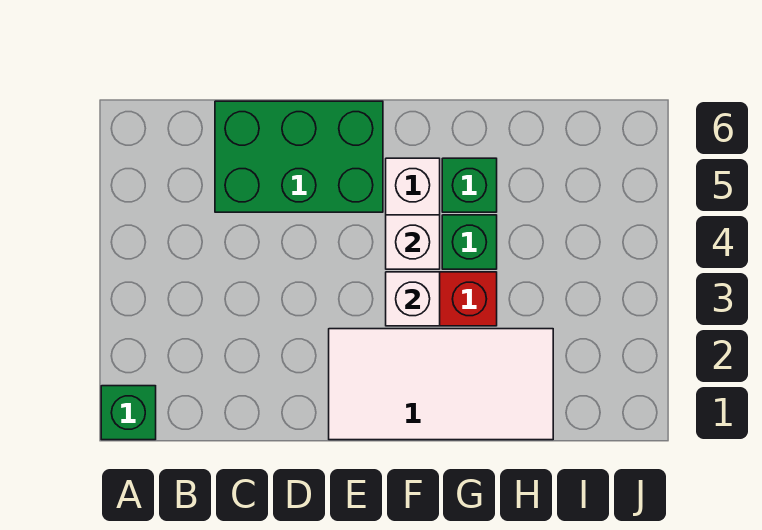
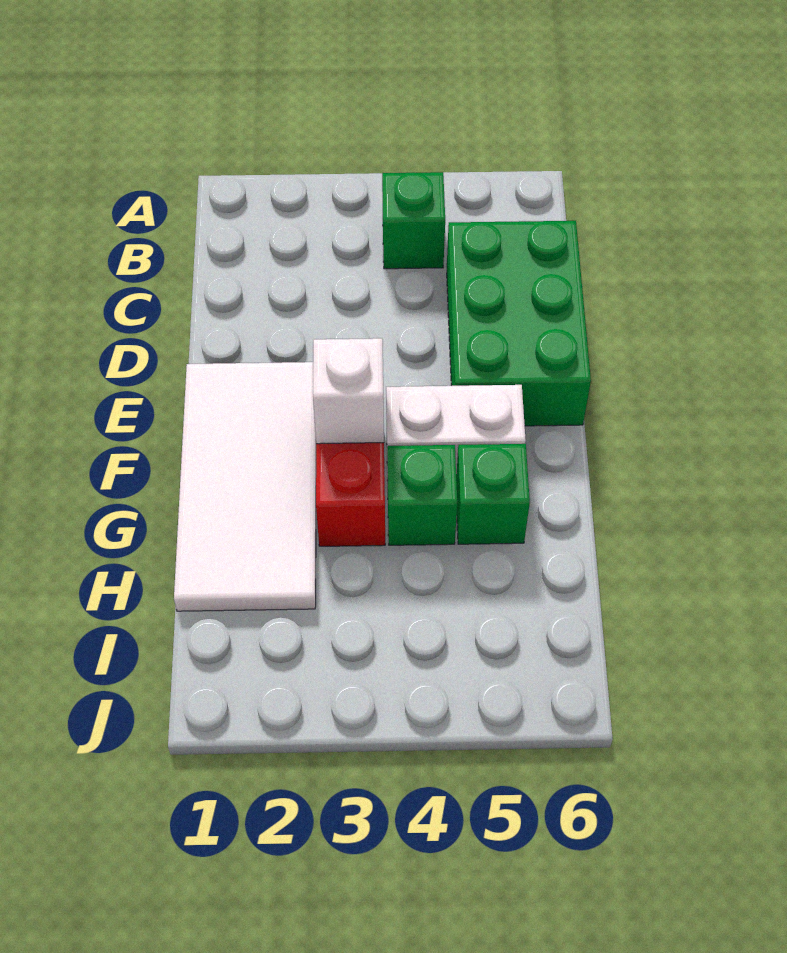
green 1x1 brick [101,386,156,440] -> green 1x1 brick moved to [382,172,445,269]
white 1x1 brick [386,215,440,269] -> none

